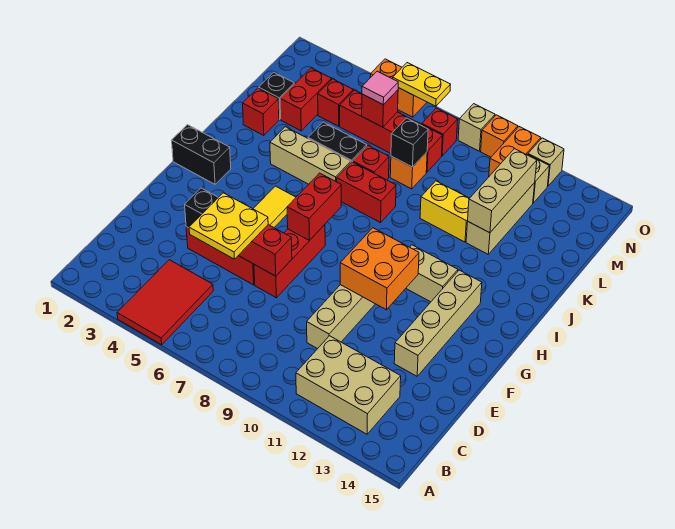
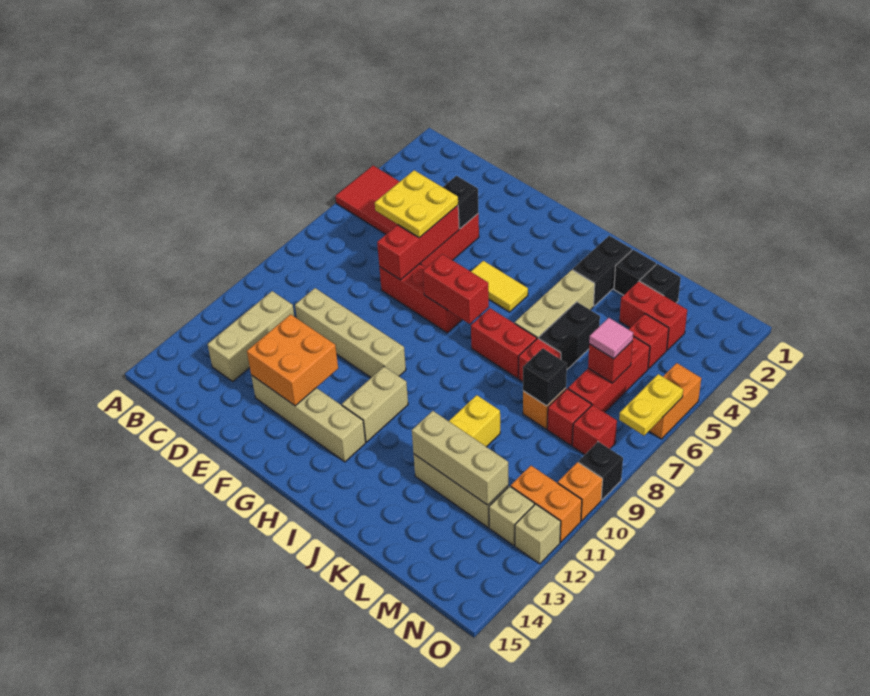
tan 2x3 brick [296,336,401,434] -> tan 1x3 brick [208,291,295,381]
orange 2x2 brick [340,228,419,310] -> orange 2x2 brick moved to [247,314,338,406]
black 1x2 brick [172,125,231,184] -> black 1x2 brick moved to [573,236,632,306]
red 1x2 brick [337,162,396,223] -> red 1x2 brick turned to [471,308,537,378]
red 1x1 brick [243,88,279,136] -> black 1x1 brick [614,250,656,295]
tan 1x1 brick [458,104,495,151] -> black 1x1 brick [579,442,623,500]

